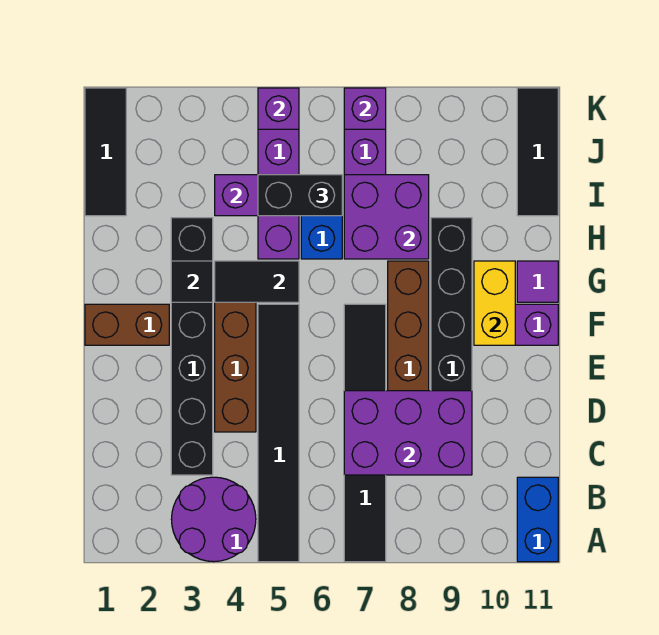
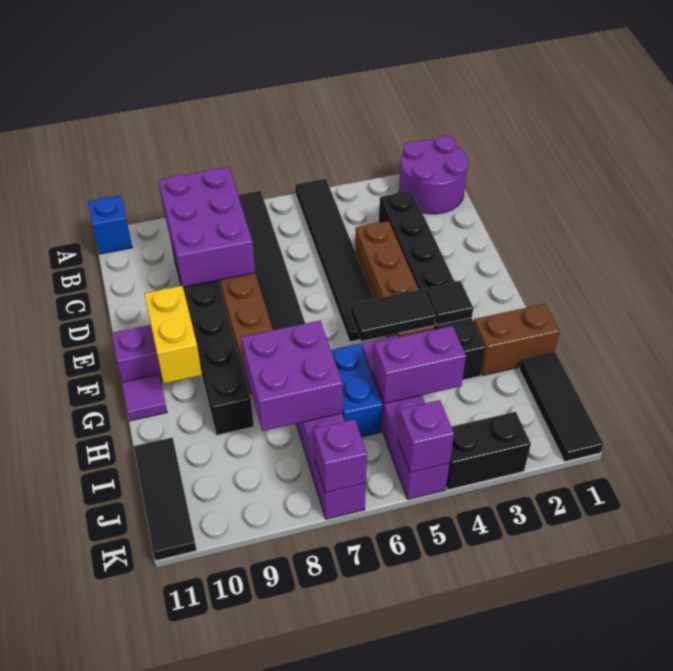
purple 2x2 round brick [171,477,256,562] -> purple 2x2 round brick moved to [399,135,468,214]
blue 1x2 brick [517,477,558,562] -> blue 1x1 brick [88,195,133,254]
purple 2x3 brick [344,391,472,475] -> purple 2x3 brick turned to [158,167,255,287]
brown 1x2 brick [85,304,169,345] -> brown 1x2 brick moved to [474,304,560,376]
black 1x2 brick [258,175,342,216] -> black 1x2 brick moved to [446,412,531,490]

